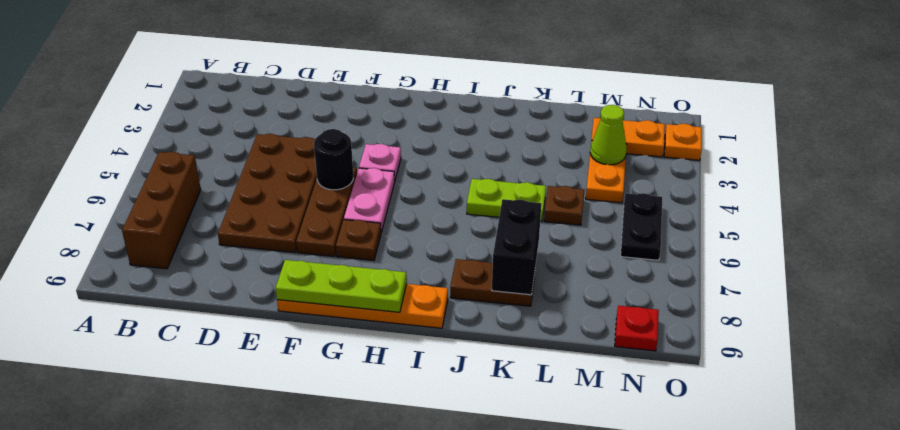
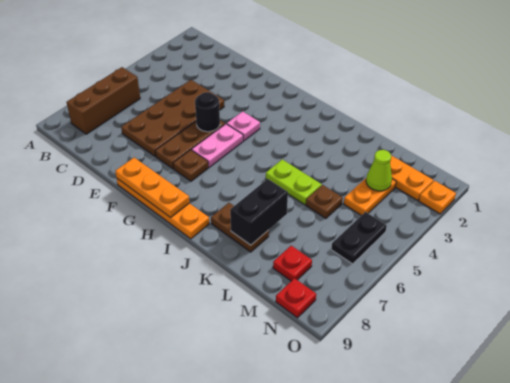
lime 1x3 plate [275,260,407,312] -> orange 1x3 plate [115,158,189,218]
none -> red 1x1 plate [273,246,312,281]

